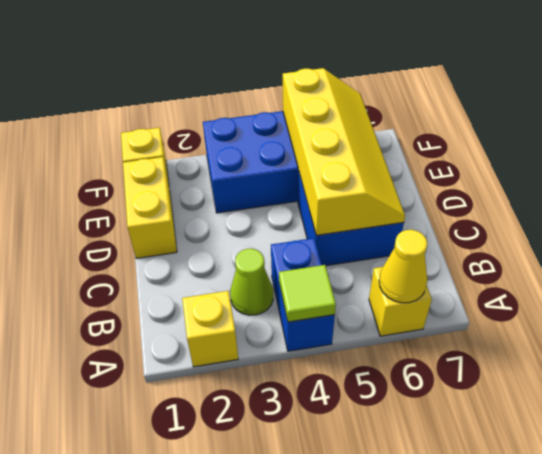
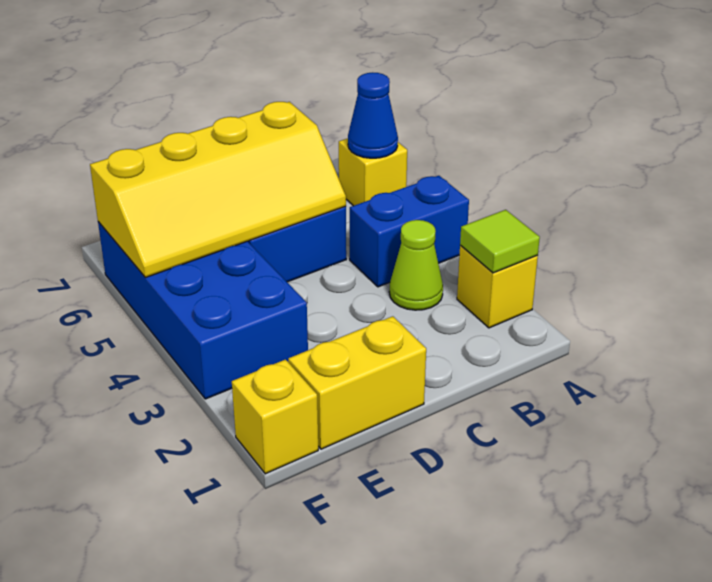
lime 1x1 tile [279,265,336,322] -> lime 1x1 tile moved to [460,210,540,273]
yellow 1x1 cone [379,230,427,303] -> blue 1x1 cone [348,72,398,158]
yellow 2x4 slope [283,68,405,235] -> yellow 2x4 slope turned to [90,102,346,278]

